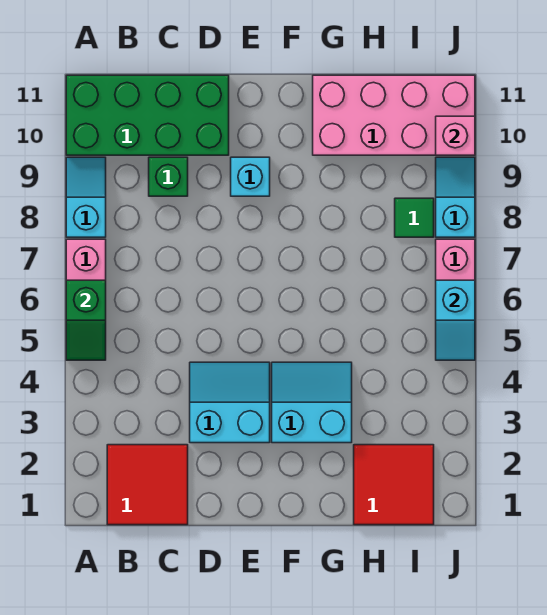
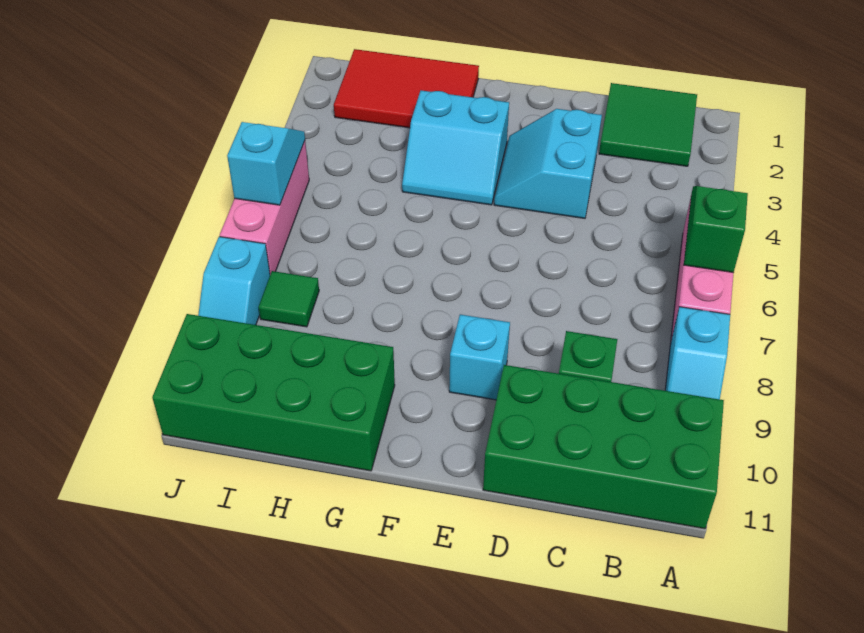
red 2x2 tile [107,445,188,525] -> green 2x2 tile [599,83,697,166]
cyan 2x2 slope [190,362,270,443] -> cyan 2x2 slope turned to [494,109,602,218]
pink 2x4 brick [313,75,475,155] -> green 2x4 brick [152,314,395,471]
red 2x2 tile [354,445,434,525] -> red 2x3 tile [334,49,479,128]
pink 1x1 brick [436,116,475,155] -> none

